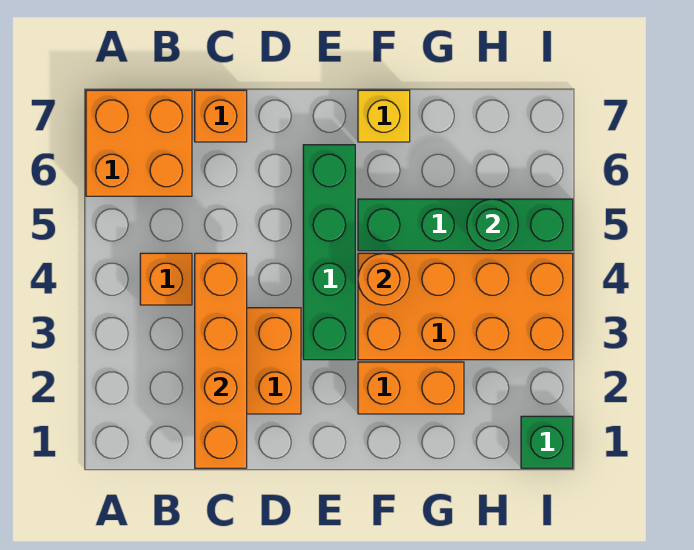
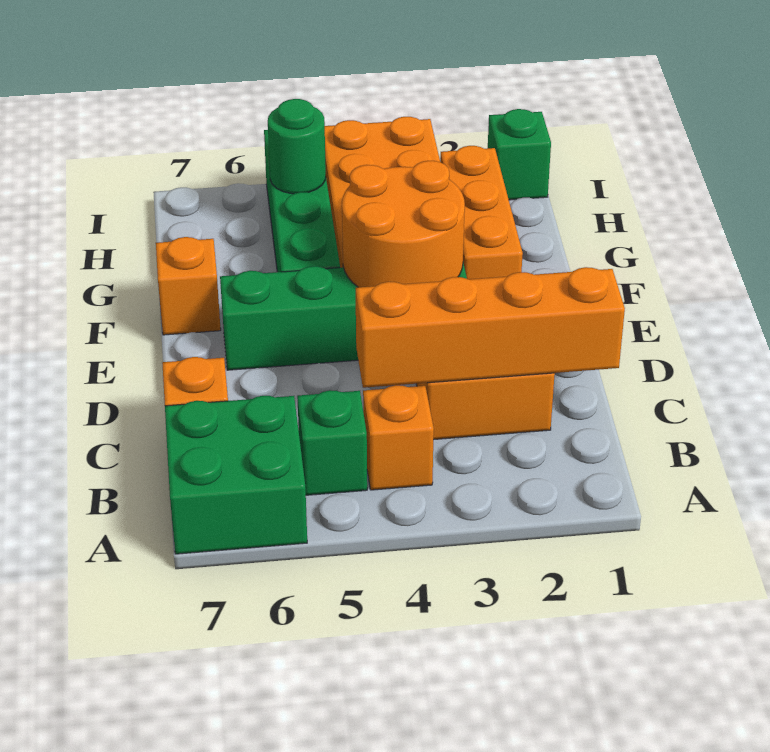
orange 2x2 brick [86,90,192,196] -> green 2x2 brick [165,396,307,554]
none -> green 1x1 brick [297,390,367,495]
orange 1x2 brick [358,362,464,414] -> orange 1x3 brick [440,146,523,279]
orange 1x1 round brick [358,253,410,305] -> orange 2x2 round brick [342,161,465,287]
yellow 1x1 brick [358,90,410,142] -> orange 1x1 brick [156,237,221,335]

